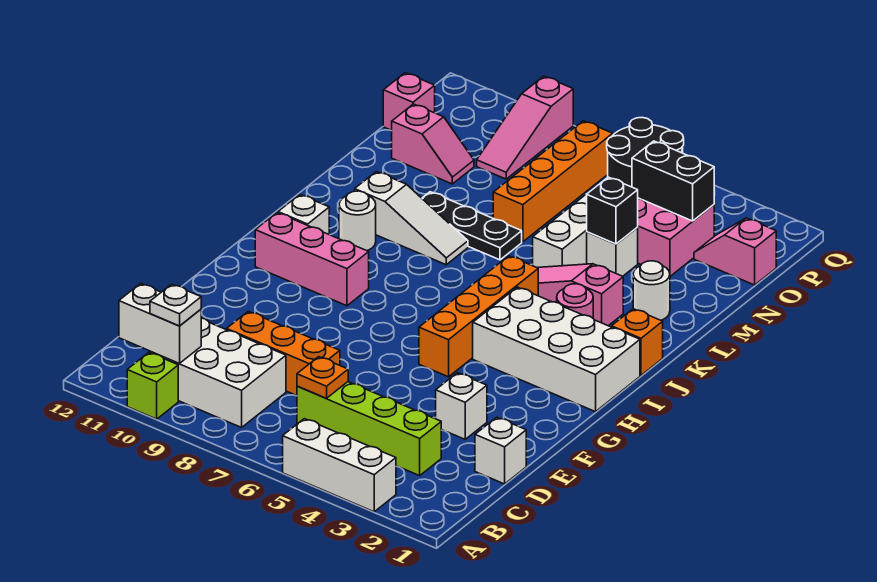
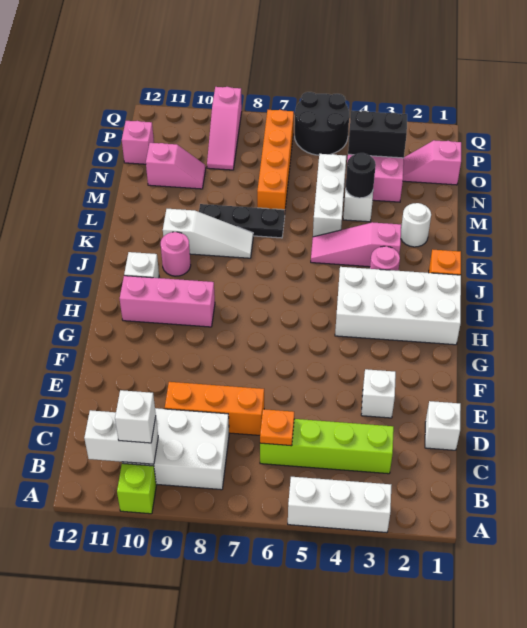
white 1x1 plate [150,284,201,326] -> white 1x1 brick [115,390,156,443]
orange 1x4 brick [419,256,538,377] -> none
white 1x1 round brick [339,191,376,251] -> pink 1x1 round brick [161,232,191,276]
black 1x1 brick [587,177,638,244] -> black 1x1 round brick [346,153,376,198]

